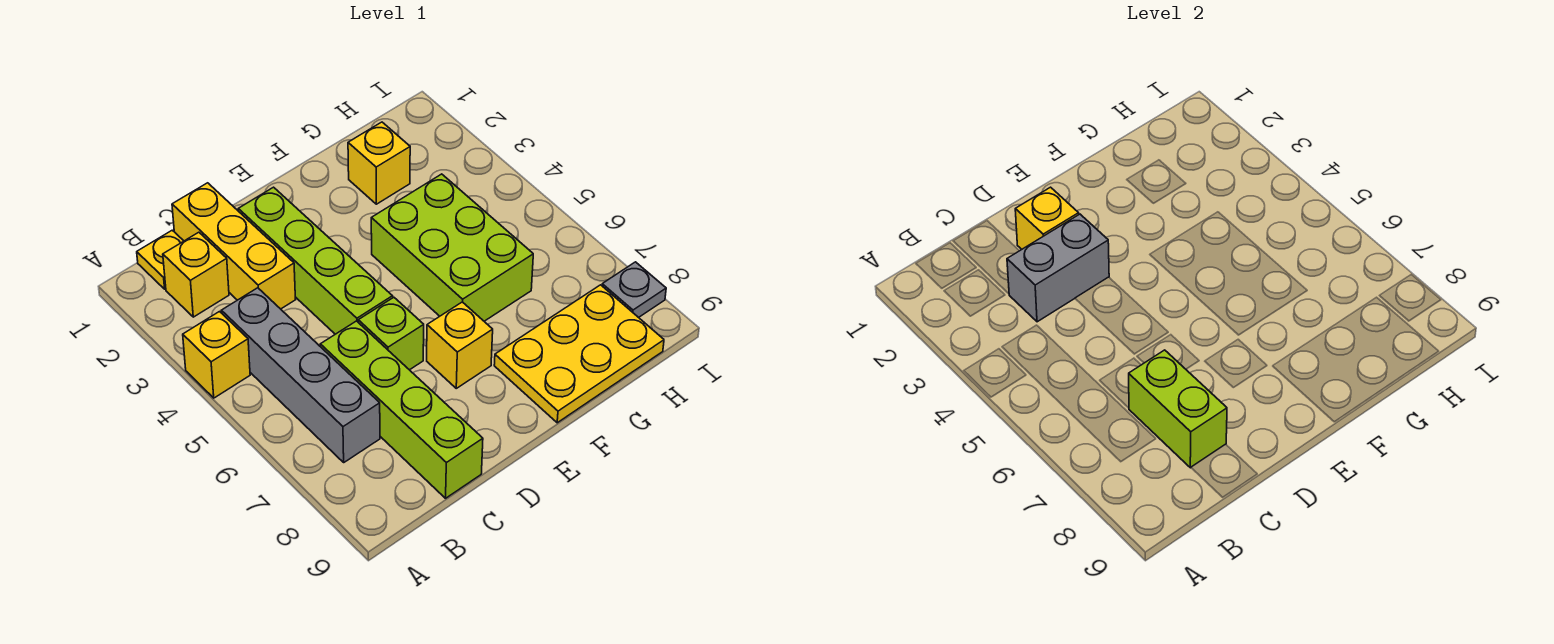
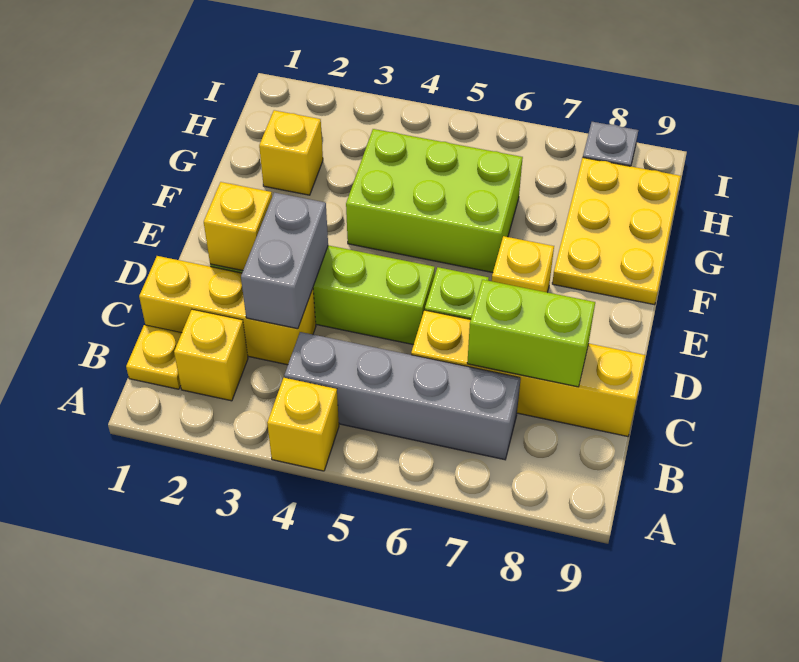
lime 1x4 brick [320,321,483,498] -> yellow 1x4 brick [411,310,645,436]

